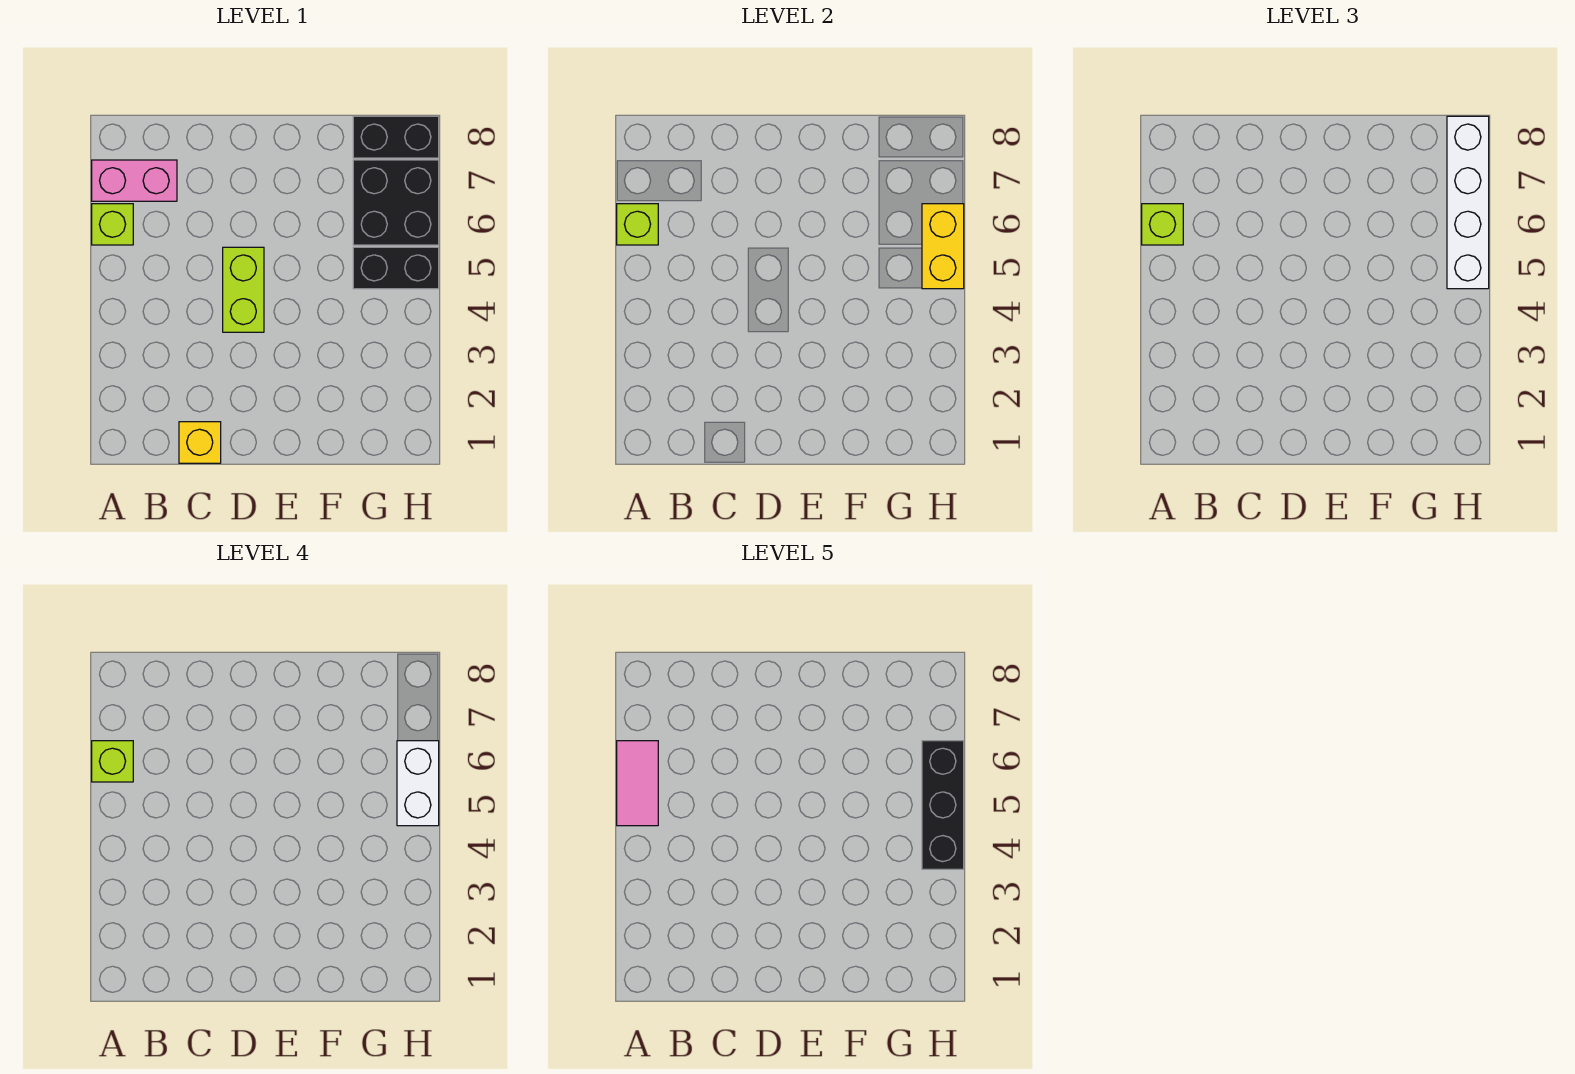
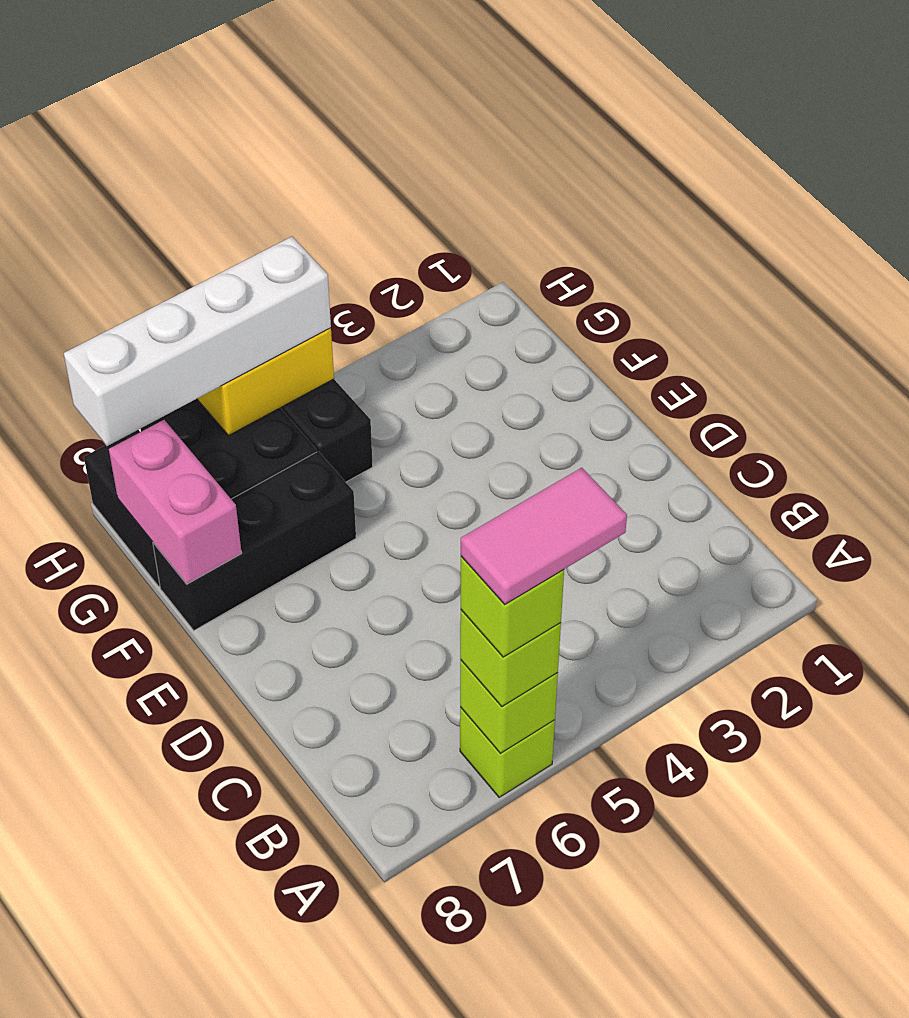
pink 1x2 brick [92,160,177,201] -> pink 1x2 brick moved to [109,420,242,584]
yellow 1x1 brick [179,422,221,463] -> none
lime 1x2 brick [223,247,264,332] -> none
black 1x3 brick [922,741,964,869] -> black 1x3 brick moved to [153,451,356,630]
white 1x2 brick [397,741,439,826] -> none

